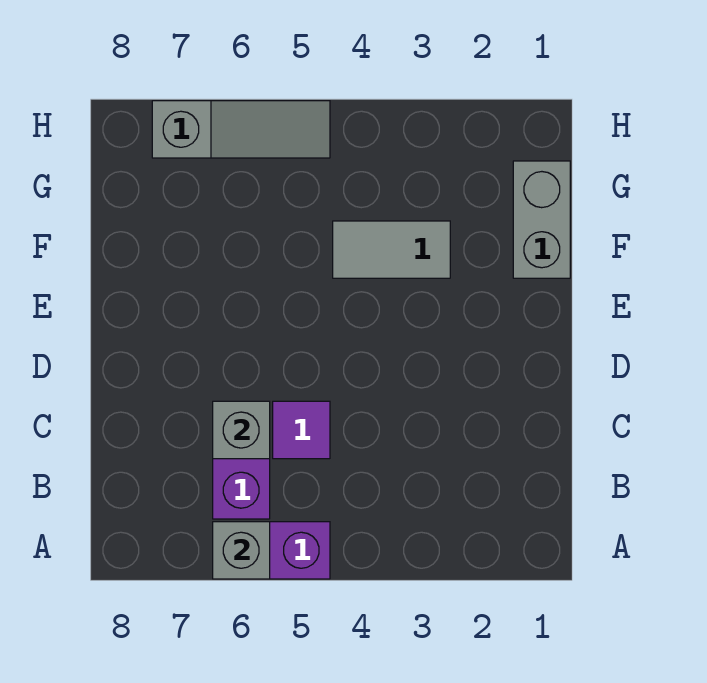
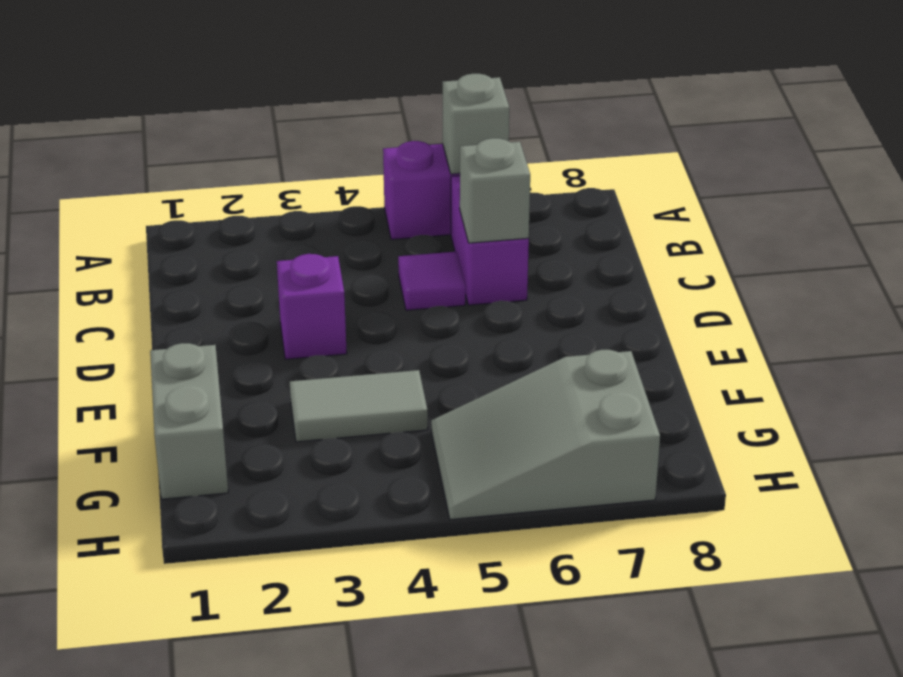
none -> purple 1x1 brick [277,254,347,359]
grey 1x3 slope [152,101,330,158] -> grey 2x3 slope [431,350,660,520]

